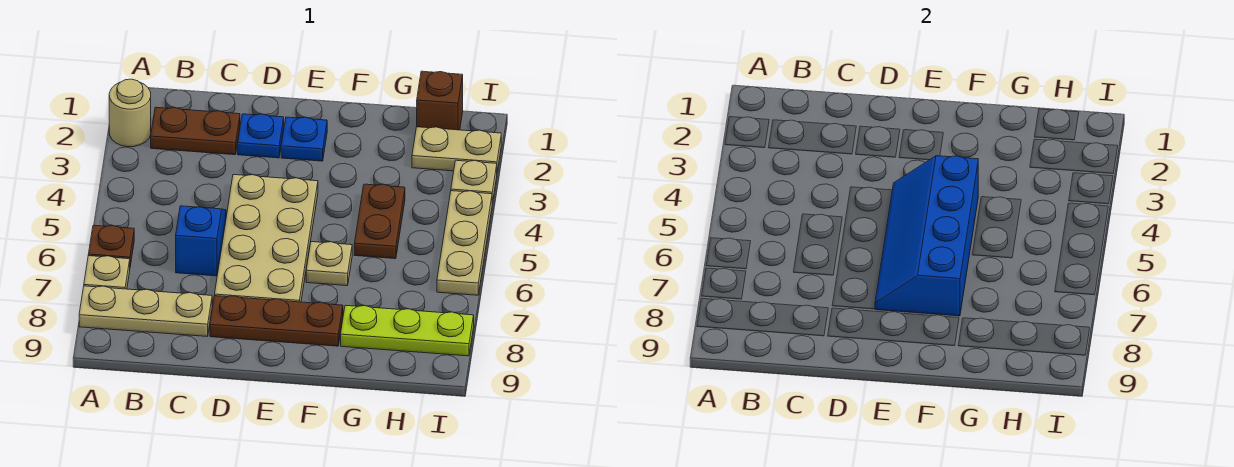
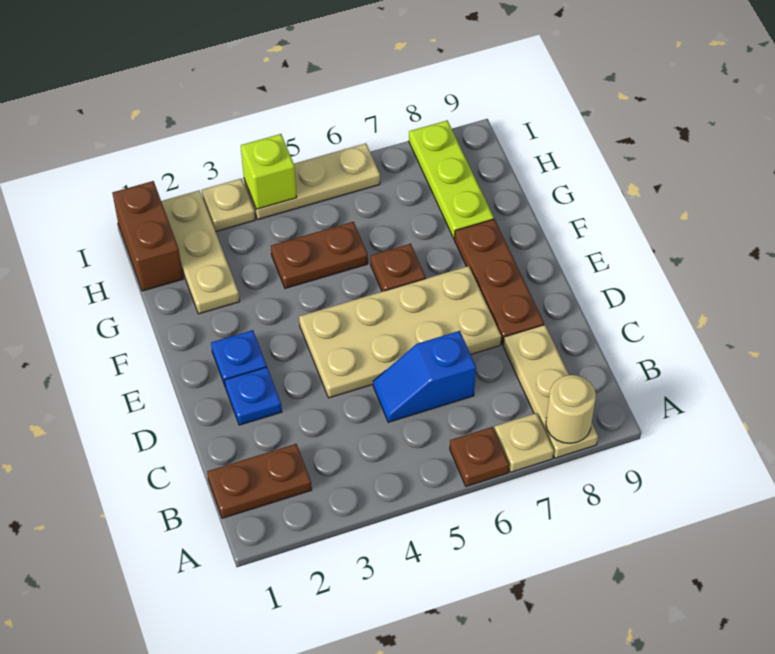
tan 1x1 round brick [109,79,151,147] -> tan 1x1 round brick moved to [546,375,596,443]
brown 1x2 plate [151,107,240,155] -> brown 1x2 plate turned to [207,444,312,518]
blue 2x4 slope [875,156,978,316] -> none
tan 1x1 plate [306,242,352,286] -> brown 1x1 plate [371,244,426,292]
brown 1x1 brick [417,71,463,130] -> brown 1x2 brick [113,181,183,291]
tan 1x2 plate [412,127,501,171] -> tan 1x3 plate [161,191,240,314]
none -> lime 1x1 brick [241,134,297,209]

